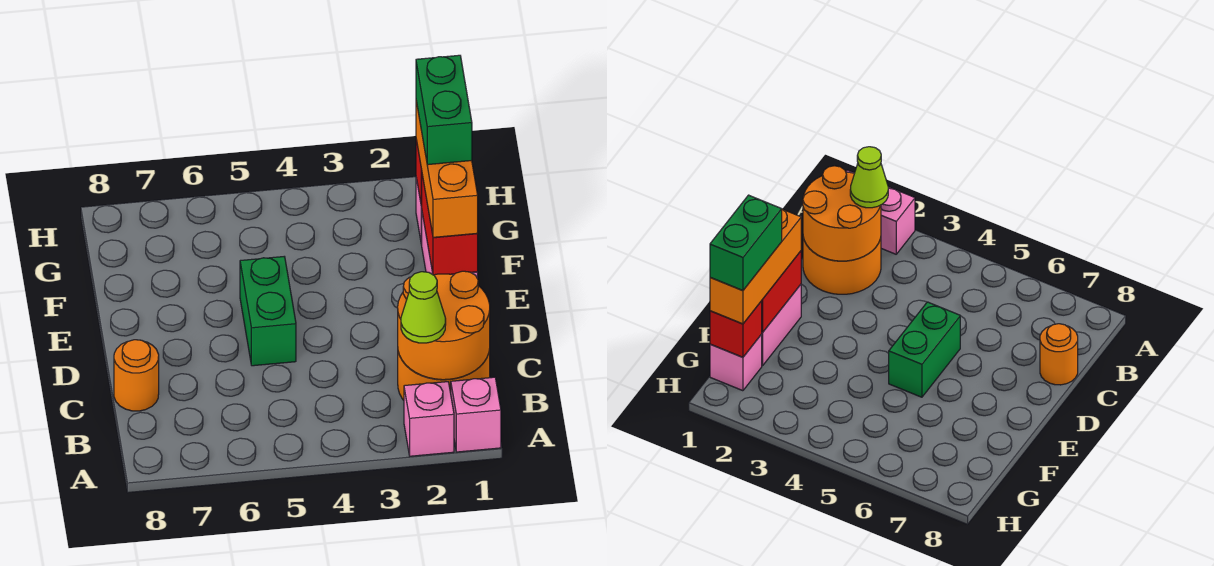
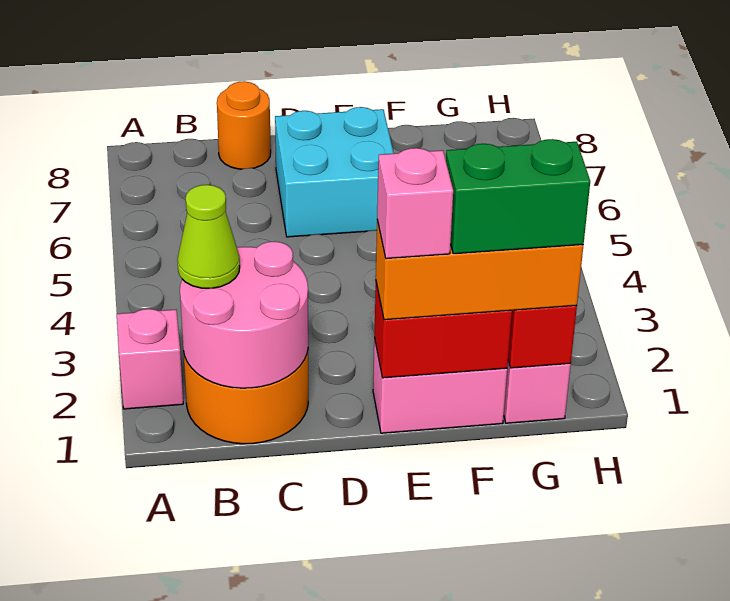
pink 1x1 brick [451,377,501,452] -> pink 1x1 brick moved to [377,148,453,259]
orange 2x2 round brick [398,271,490,380] -> pink 2x2 round brick [180,242,308,388]
green 1x2 brick [240,257,296,366] -> none
none -> cyan 2x2 brick [275,107,394,237]

